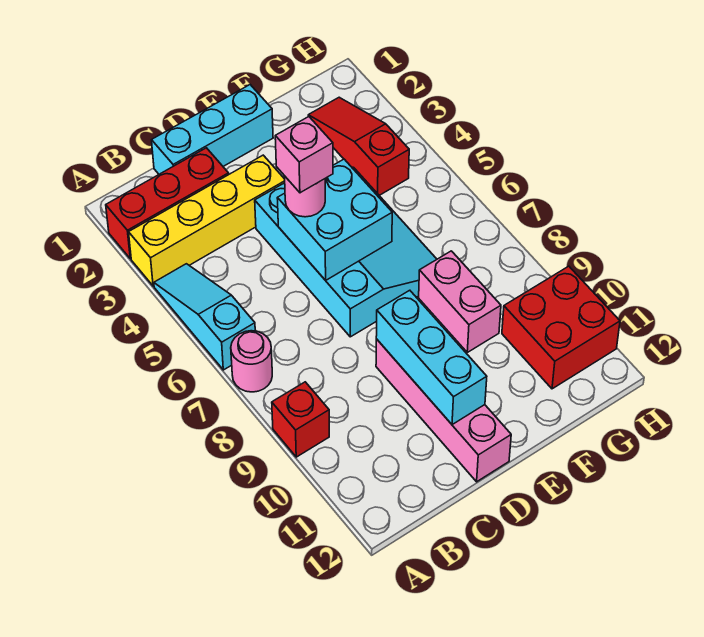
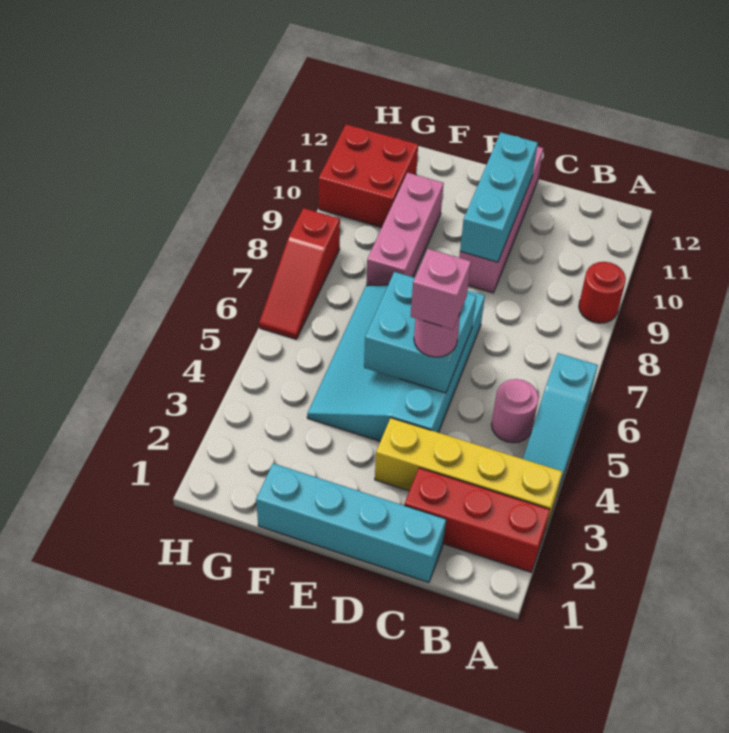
pink 1x1 round brick [231,331,272,392] -> pink 1x1 round brick moved to [491,379,539,443]
red 1x1 brick [272,382,329,457] -> red 1x1 round brick [579,262,626,323]
cyan 1x3 brick [152,85,273,174] -> cyan 1x4 brick [256,463,446,582]
pink 1x2 brick [419,251,501,352] -> pink 1x3 brick [366,173,444,286]
red 1x3 slope [308,97,409,195] -> red 1x3 slope moved to [259,208,340,339]

